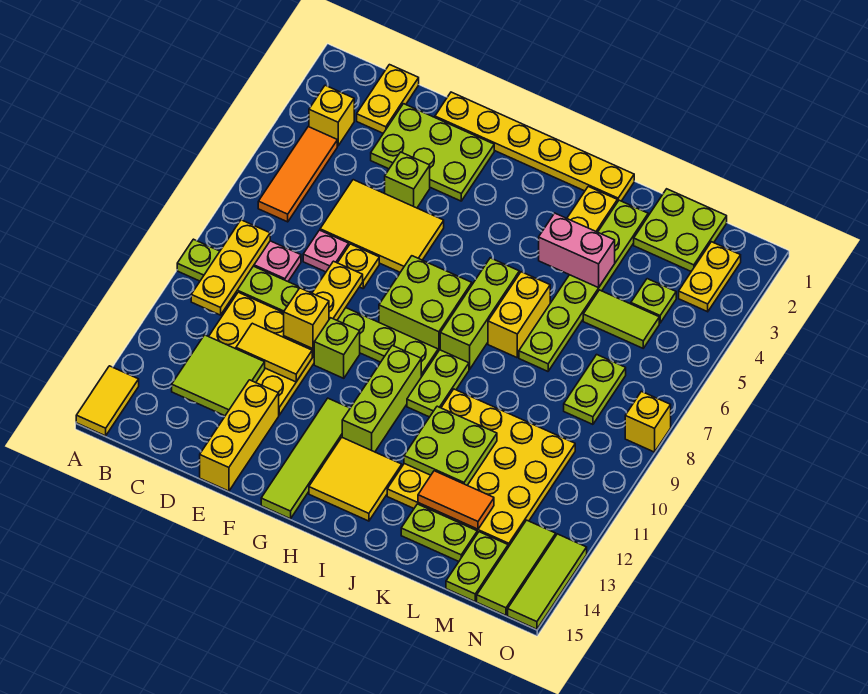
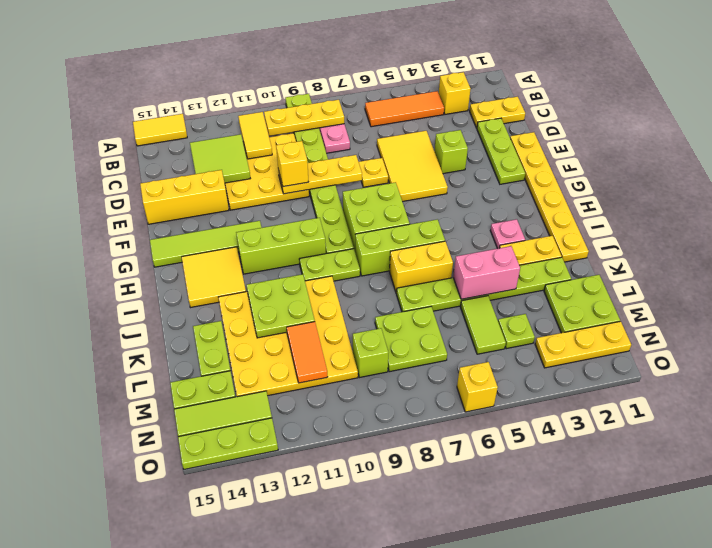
lime 2x3 plate [371,104,494,201] -> lime 1x3 plate [477,118,525,184]
pink 1x1 plate [303,230,349,272] -> pink 1x1 plate moved to [490,219,525,249]
yellow 1x2 tile [236,323,312,382] -> yellow 1x2 tile moved to [238,112,272,159]
lime 1x1 brick [314,318,360,378] -> lime 1x1 brick moved to [353,328,389,378]
pink 1x2 brick [539,213,615,288] -> pink 1x2 brick turned to [453,246,520,299]
orange 1x2 tile [418,471,494,529] -> orange 1x2 tile moved to [287,322,327,383]
lime 1x2 plate [564,355,626,424] -> lime 2x2 plate [375,307,447,372]
yellow 1x2 plate [679,242,741,312] -> yellow 1x3 plate [535,321,631,368]
yellow 1x1 brick [625,391,671,452] -> yellow 1x1 brick moved to [457,362,498,412]
lime 1x3 tile [508,534,587,629] -> lime 1x3 plate [178,418,278,469]

